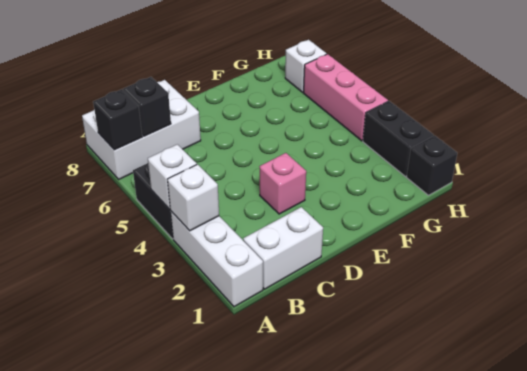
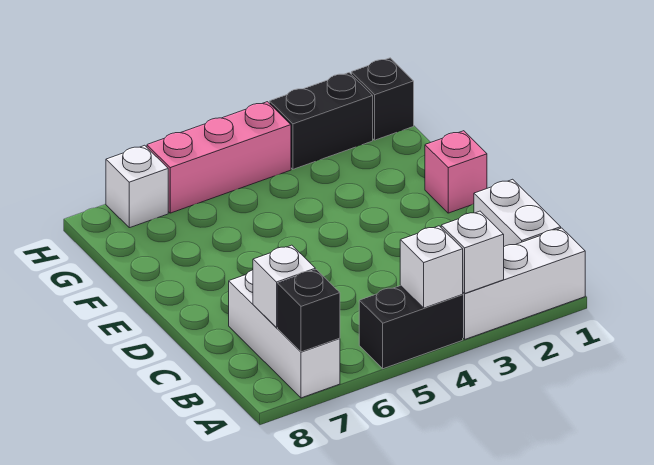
white 2x3 brick [82,80,201,179] -> white 1x3 brick [229,270,340,398]
black 1x1 brick [123,77,171,136] -> white 1x1 brick [253,245,315,327]
pink 1x1 brick [259,153,306,214] -> pink 1x1 brick moved to [425,131,487,213]

